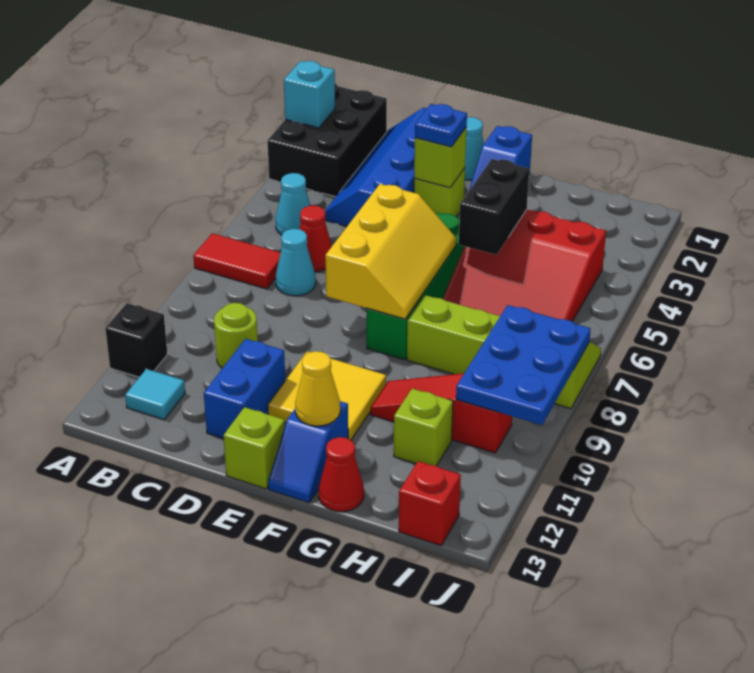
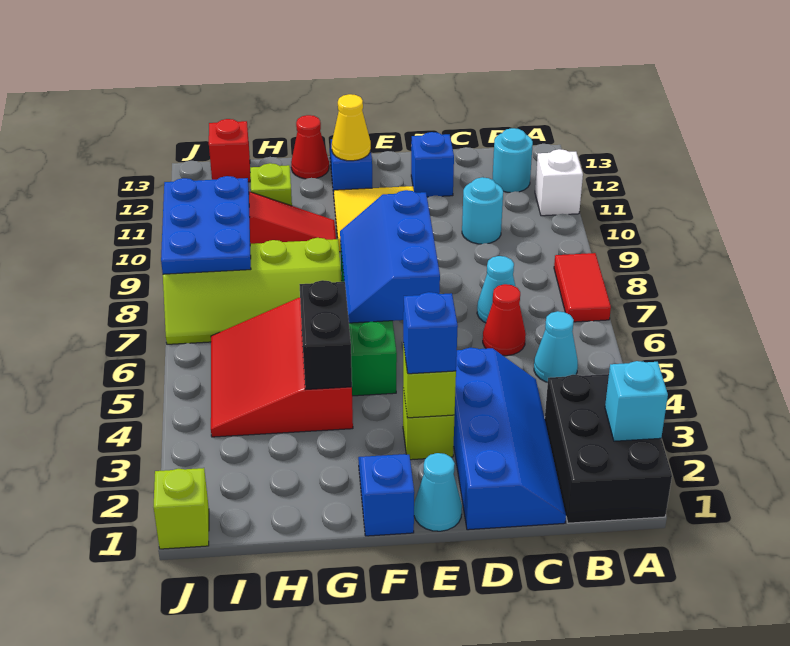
red 1x2 tile [193,233,281,289] -> red 1x2 tile turned to [554,253,611,322]
black 1x1 brick [105,303,168,377] -> white 1x1 brick [535,149,583,216]
cyan 1x1 tile [125,369,185,420] -> cyan 1x1 round brick [492,128,533,193]
lime 1x1 round brick [214,303,258,368] -> cyan 1x1 round brick [462,177,503,244]
blue 1x2 brick [204,339,285,439] -> blue 1x1 brick [411,132,454,197]
blue 1x1 plate [415,104,467,147] -> blue 1x1 brick [403,292,458,374]
yellow 2x3 slope [325,184,456,319] -> blue 2x3 slope [340,190,440,323]
lime 1x1 brick [223,407,285,489] -> lime 1x1 brick moved to [154,468,209,549]
red 3x3 slope [443,210,606,321] -> red 3x3 slope turned to [211,298,353,437]

